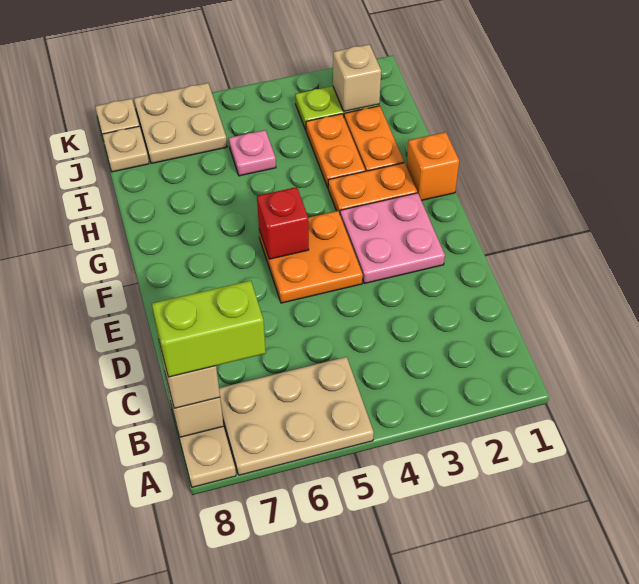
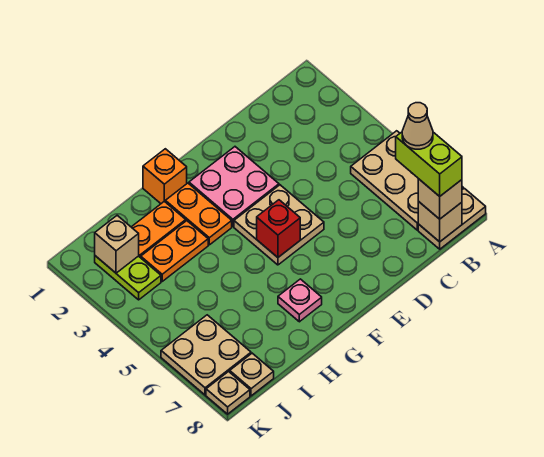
none -> tan 1x1 cone [402,103,433,149]
orange 2x2 plate [259,211,363,303] -> tan 2x2 plate [234,185,324,265]
pink 1x1 plate [229,130,276,176] -> pink 1x1 plate moved to [278,279,322,322]

